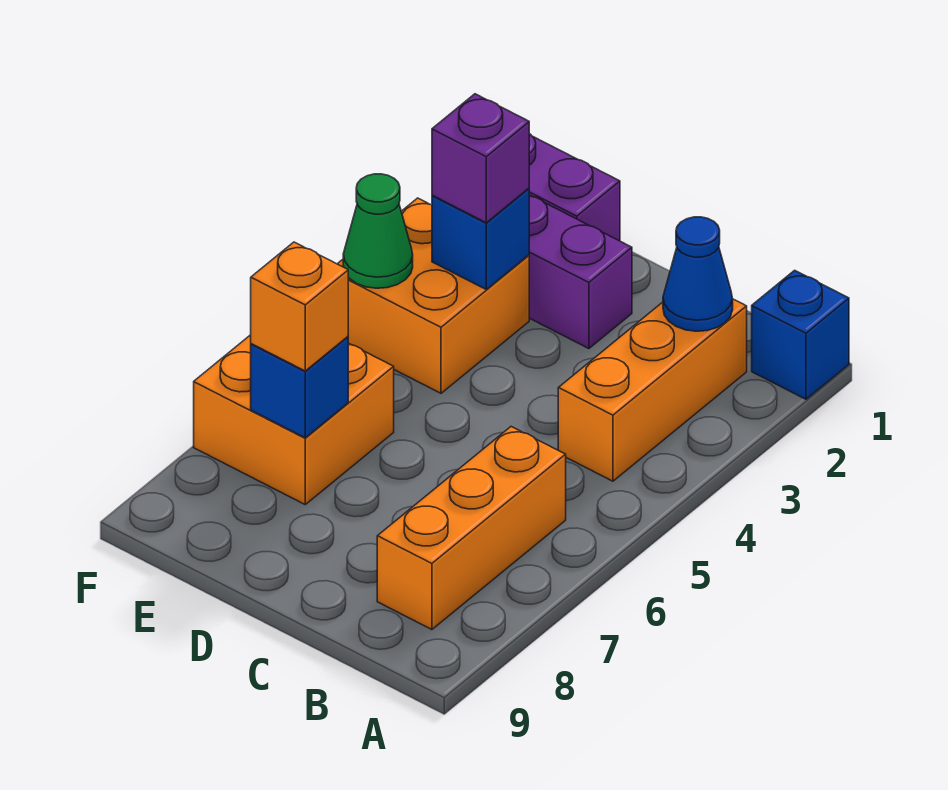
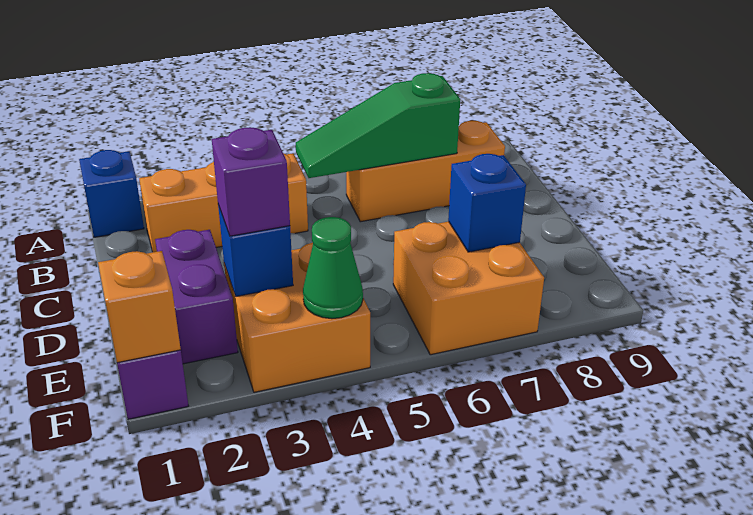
blue 1x1 cone [663,217,733,331] -> none
none -> green 1x3 slope [296,73,460,178]
orange 1x1 brick [251,242,348,371] -> orange 1x1 brick moved to [98,251,181,363]

